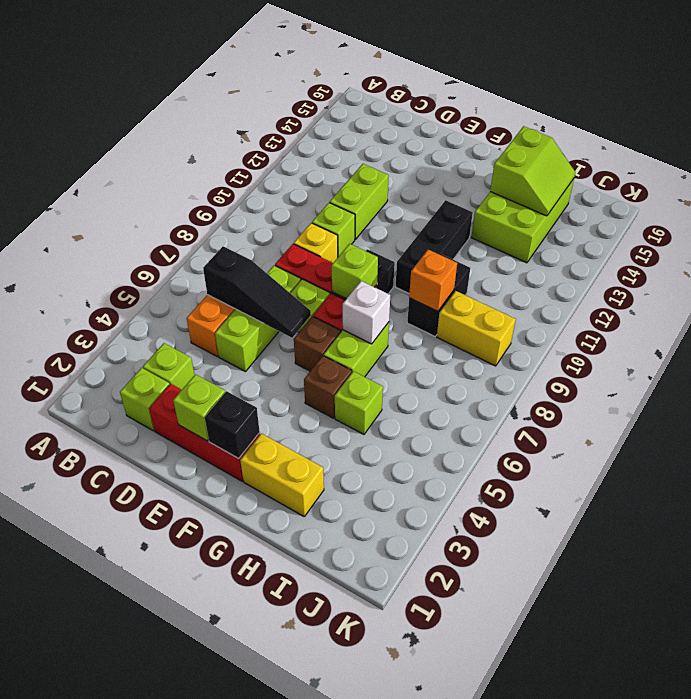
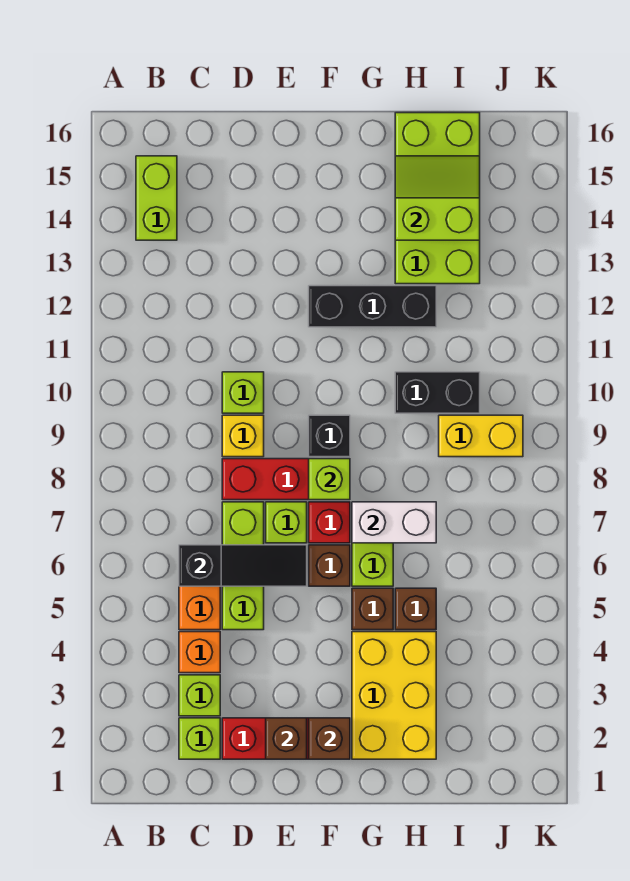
lime 1x2 brick [330,164,389,239] -> lime 1x2 brick moved to [136,156,177,240]
lime 1x1 brick [173,374,225,441] -> brown 1x1 brick [266,718,307,759]
black 1x1 brick [205,391,260,458] -> brown 1x1 brick [309,718,350,759]
yellow 1x2 brick [240,433,324,516] -> yellow 2x3 brick [352,632,436,759]
white 1x1 brick [343,281,390,344] -> white 1x2 brick [352,502,436,543]
black 1x3 brick [396,200,473,293] -> black 1x3 brick turned to [309,286,436,327]
lime 1x1 brick [335,371,383,434] -> brown 1x1 brick [395,588,436,630]
black 1x2 brick [407,255,470,336] -> black 1x2 brick turned to [395,372,480,413]
orange 1x1 brick [409,250,457,311] -> orange 1x1 brick moved to [179,632,220,673]
lime 2x3 brick [471,179,574,263] -> lime 2x4 brick [395,113,480,284]
lime 2x2 slope [490,126,575,216] -> lime 2x2 slope turned to [395,156,480,240]

